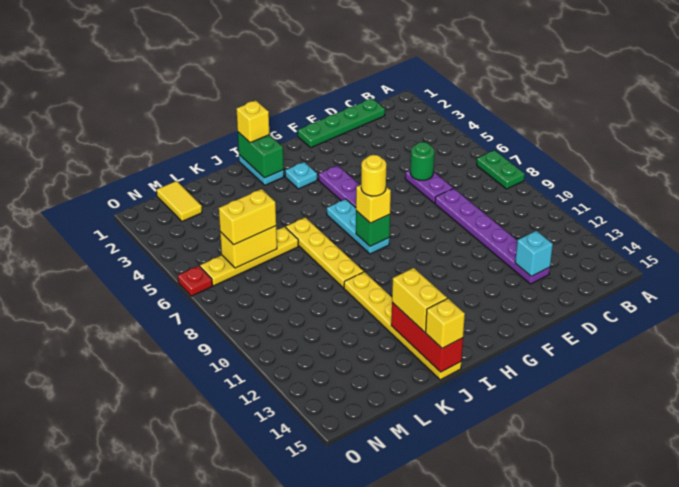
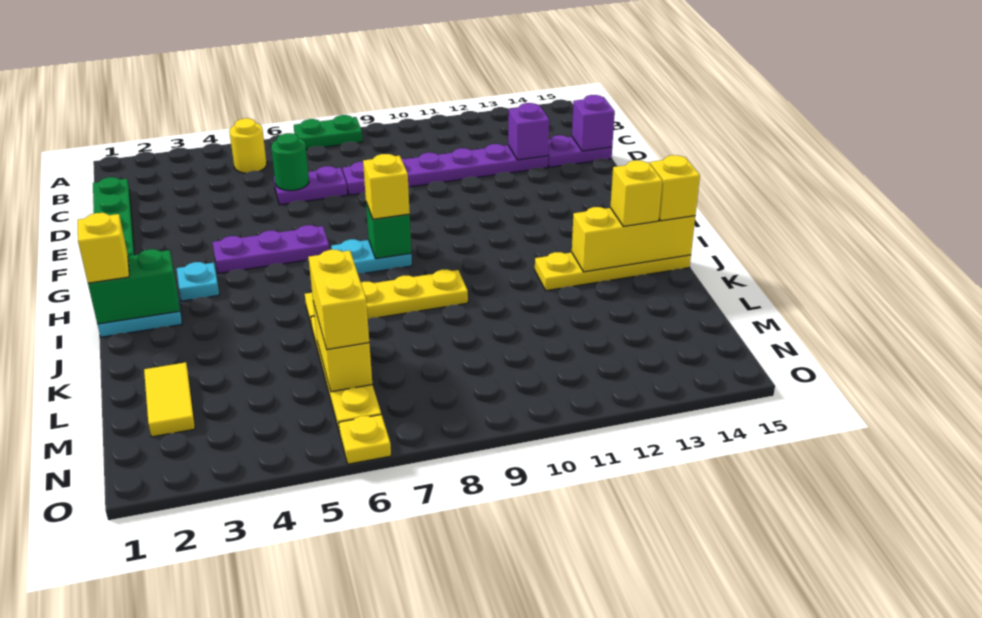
cyan 1x1 brick [515,231,553,276] -> purple 1x1 brick [508,103,549,160]
none -> purple 1x2 plate [548,135,612,167]
none -> purple 1x1 brick [572,95,615,151]
cyan 1x3 plate [327,199,389,254] -> cyan 1x2 plate [331,239,412,273]
yellow 1x1 round brick [361,155,386,196] -> yellow 1x1 round brick moved to [229,118,267,173]
yellow 1x6 plate [344,272,461,380] -> yellow 1x4 plate [535,252,691,291]
red 1x3 brick [391,303,463,372] -> yellow 1x3 brick [572,207,695,272]
yellow 1x2 brick [392,268,447,332] -> yellow 1x1 brick [610,160,663,226]
yellow 1x2 tile [157,181,202,221] -> yellow 1x2 tile turned to [144,362,195,437]
red 1x1 plate [178,266,212,296] -> yellow 1x1 plate [339,415,391,464]

